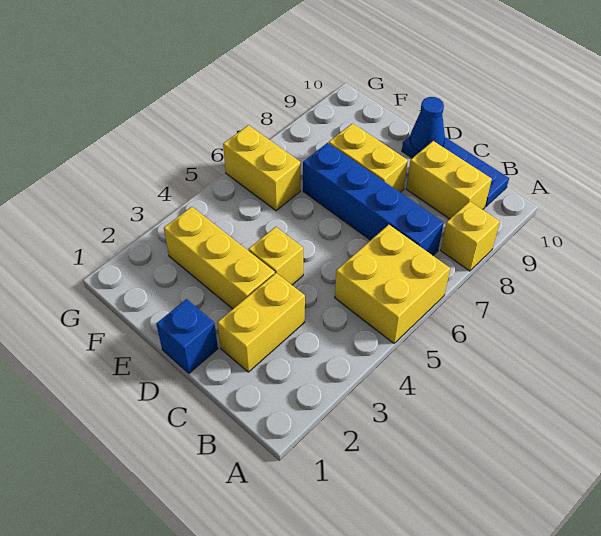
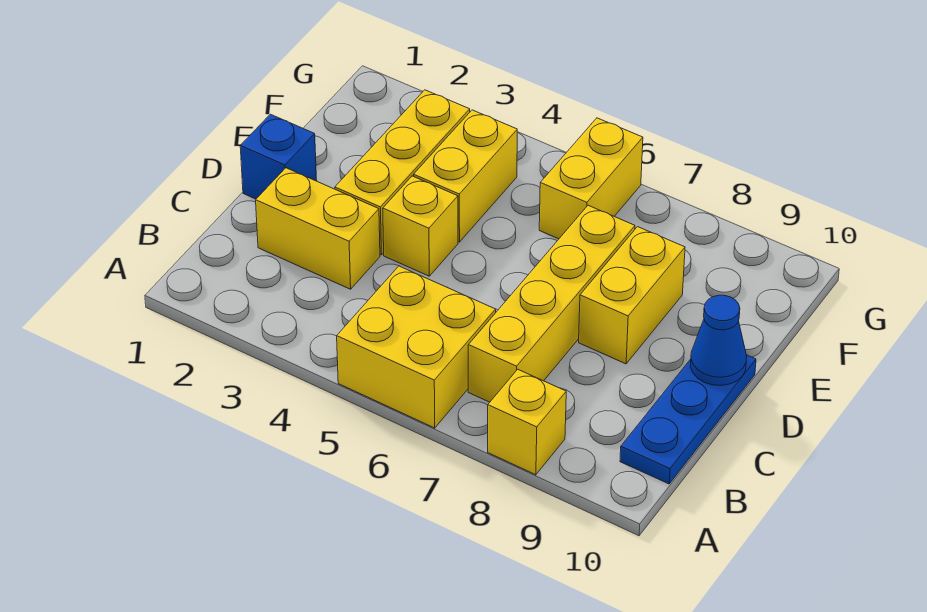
blue 1x4 brick [303,143,443,255] -> yellow 1x4 brick [468,205,635,402]
yellow 1x2 brick [406,141,492,219] -> yellow 1x2 brick moved to [414,110,517,242]

